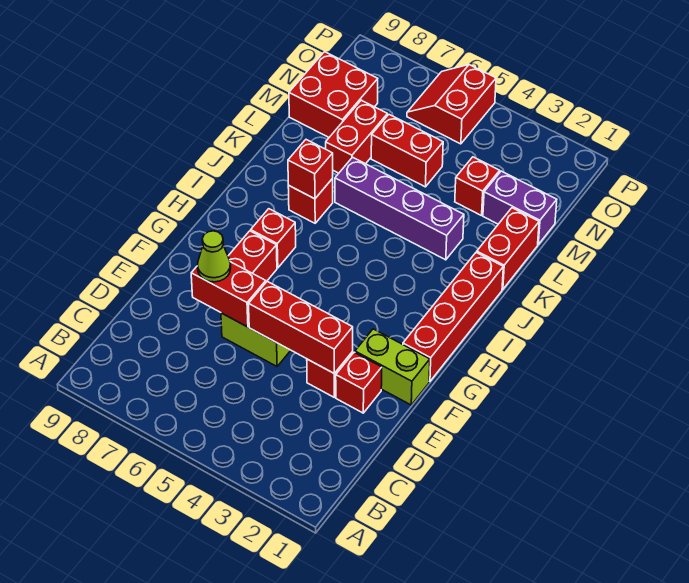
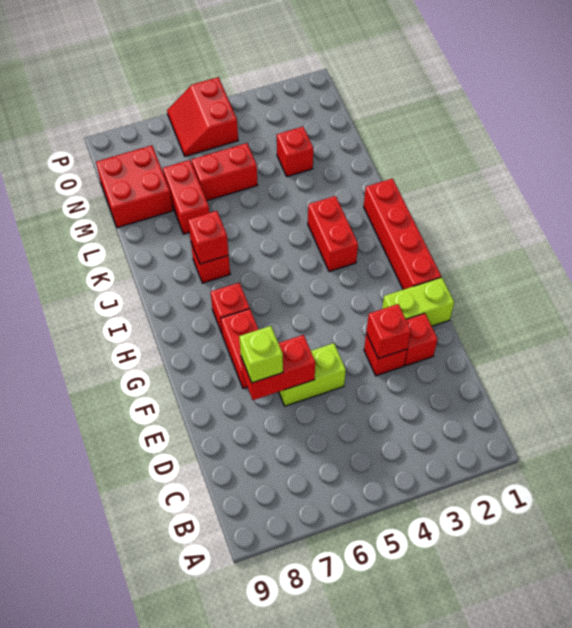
red 1x3 brick [249,281,353,373] -> red 1x1 brick [366,304,411,359]
lime 1x1 cone [197,231,231,282] -> lime 1x1 brick [239,326,283,383]
red 1x2 brick [477,208,539,289] -> red 1x2 brick moved to [308,196,358,272]
purple 1x4 brick [335,157,464,260] -> none
purple 1x2 brick [483,171,557,244] -> none

